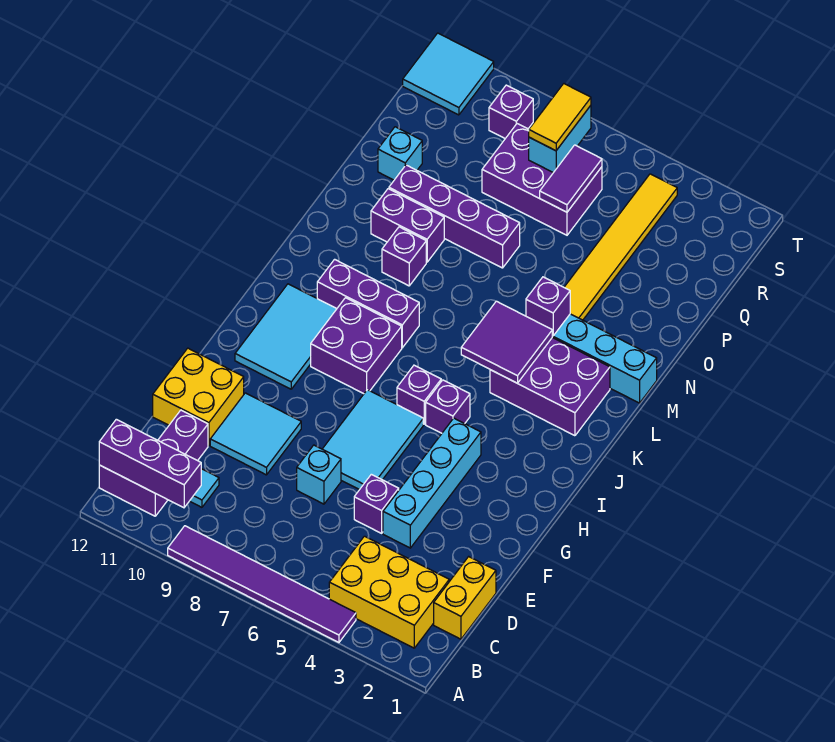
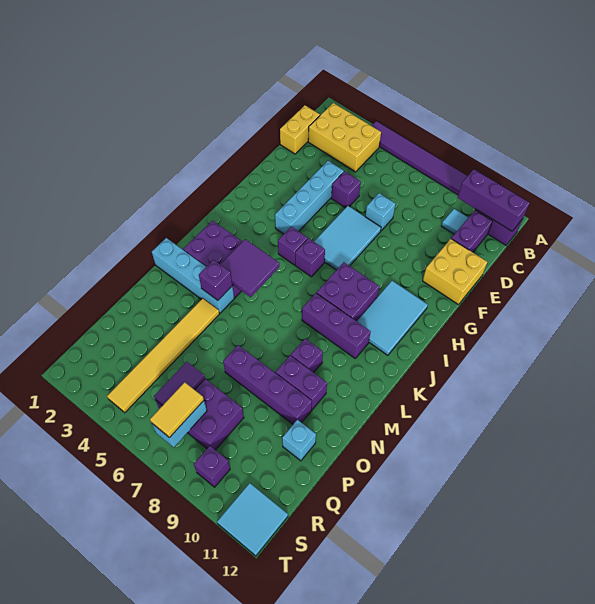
cyan 2x2 tile [210,393,301,475] -> none

